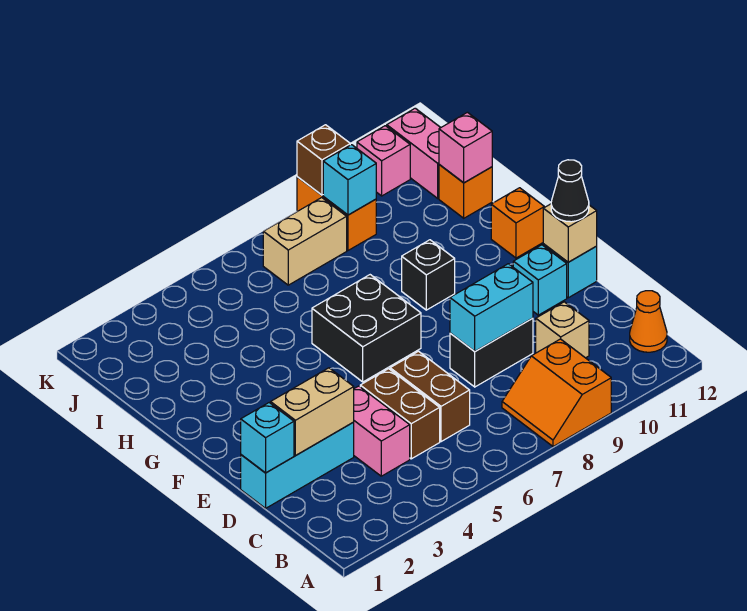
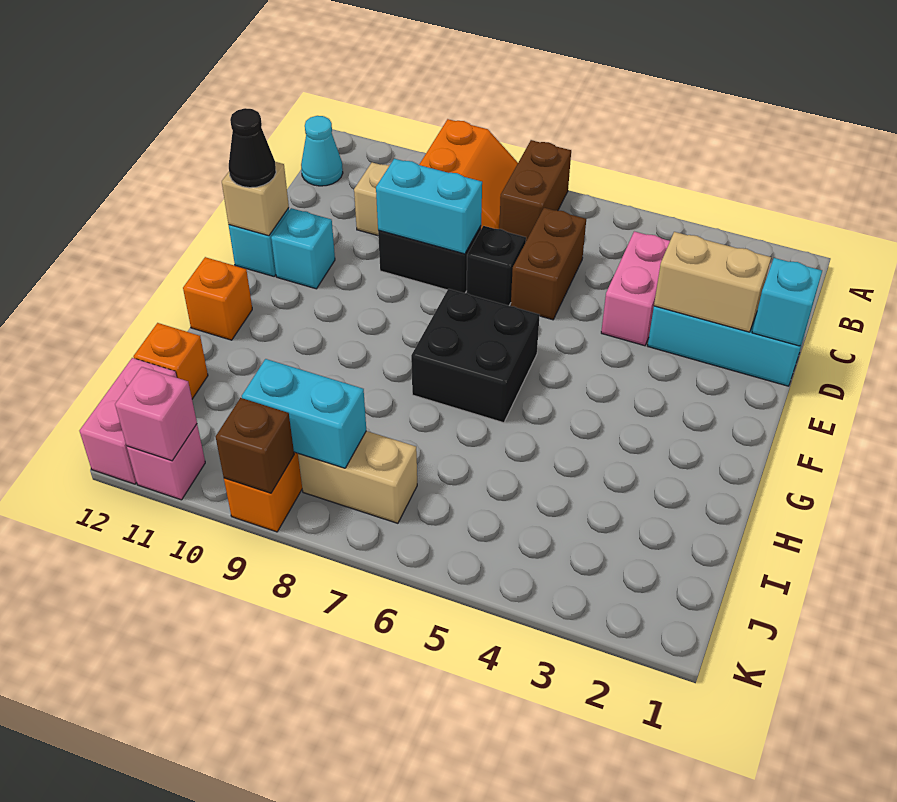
orange 1x1 cone [630,291,667,352] -> cyan 1x1 cone [301,116,343,186]
brown 1x2 brick [360,369,440,459] -> brown 1x2 brick moved to [499,140,571,241]
black 1x1 brick [402,240,455,310] -> black 1x1 brick moved to [467,226,526,305]
pink 1x1 brick [439,112,492,183] -> pink 1x1 brick moved to [115,367,197,461]
cyan 1x1 brick [323,145,376,215] -> cyan 1x2 brick [242,359,366,468]

